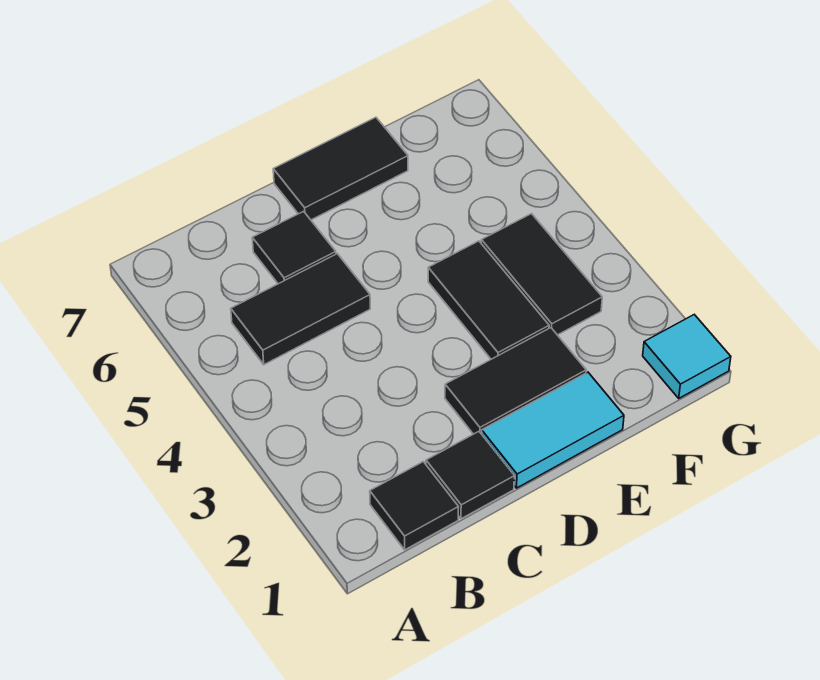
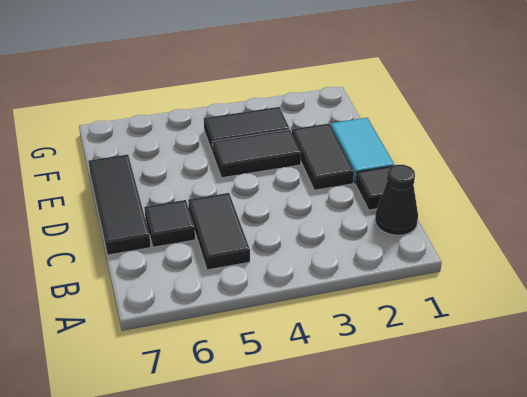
black 1x1 tile [370,462,459,550] -> black 1x1 cone [375,165,418,235]
black 1x2 tile [273,117,408,220] -> black 1x3 tile [88,154,151,255]
cyan 1x1 tile [643,315,731,398] -> none

